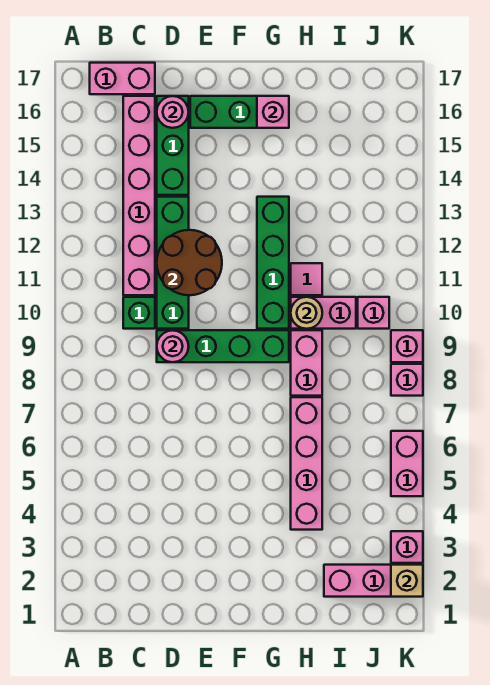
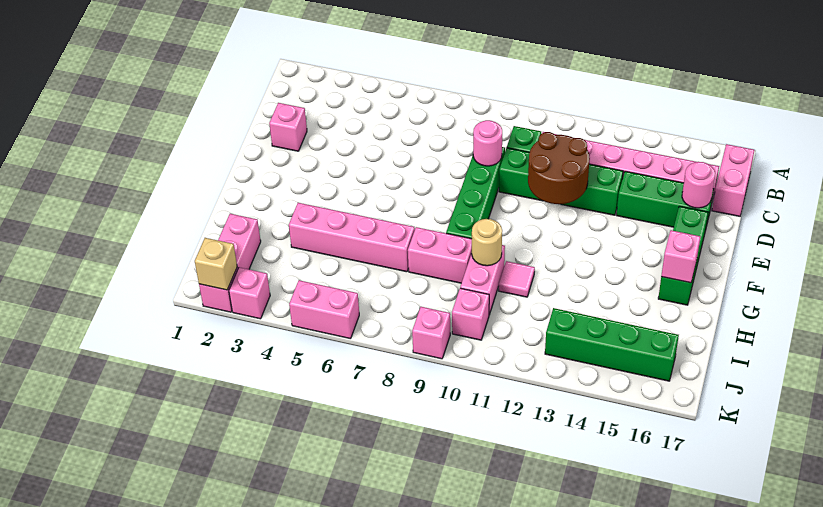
green 1x4 brick [257,197,289,329] -> green 1x4 brick moved to [545,308,679,381]
pink 1x1 brick [391,364,423,396] -> pink 1x1 brick moved to [269,103,307,151]

